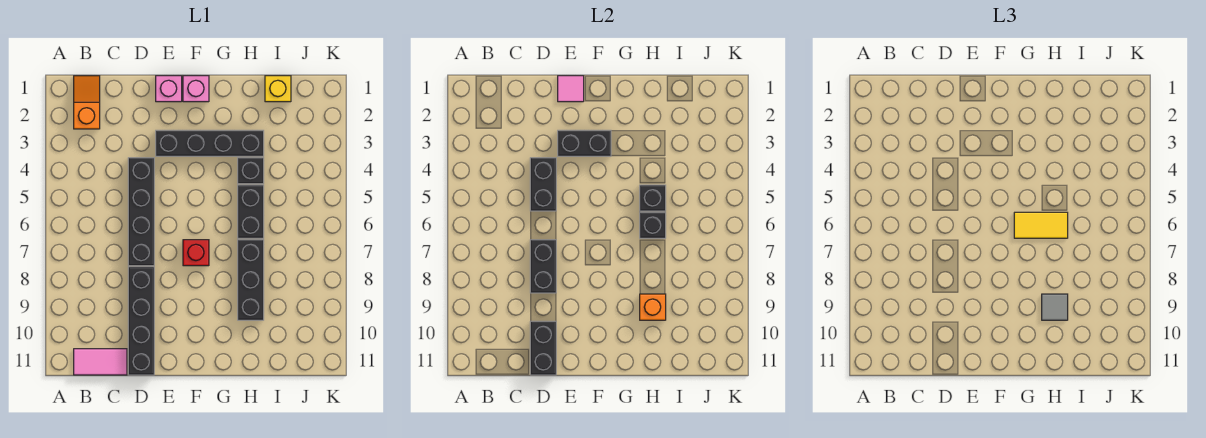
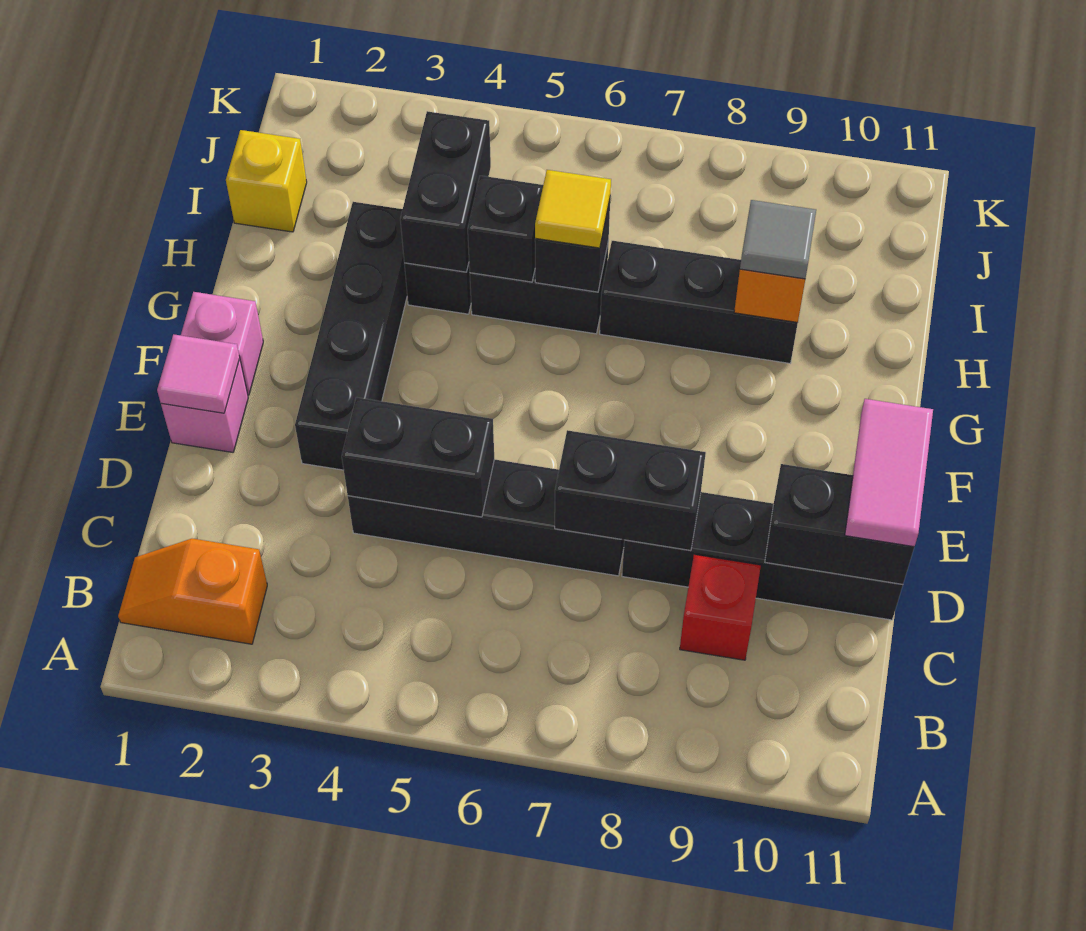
pink 1x2 tile [74,349,127,375] -> pink 1x2 tile moved to [845,399,933,547]
black 1x2 brick [558,130,611,156] -> black 1x2 brick moved to [400,111,491,272]
red 1x1 brick [183,240,209,266] -> red 1x1 brick moved to [680,555,761,660]
yellow 1x2 tile [1014,212,1068,238] -> yellow 1x1 tile [535,170,611,248]

